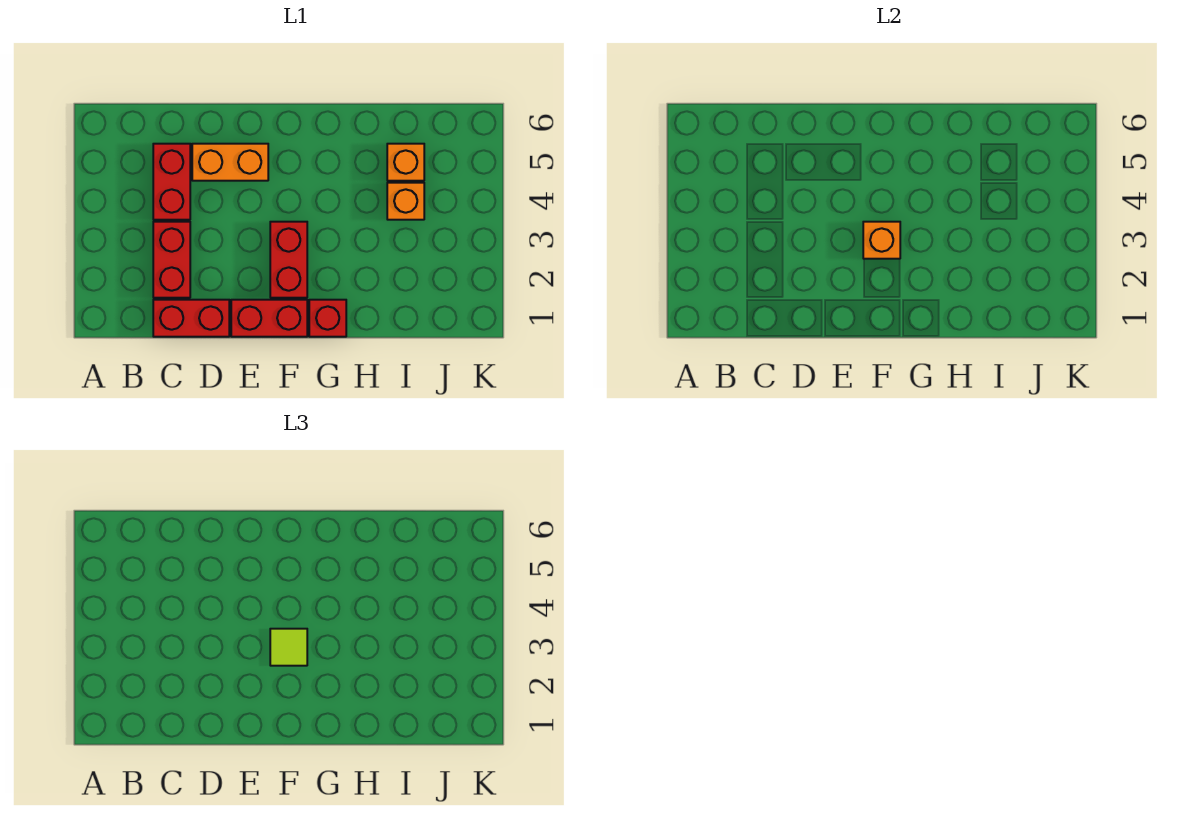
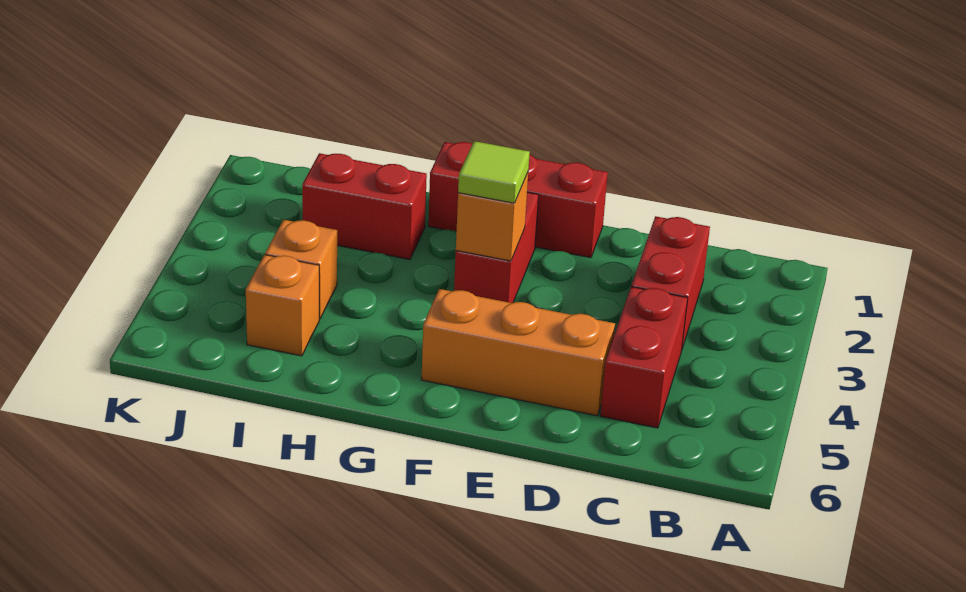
red 1x2 brick [153,300,229,337] -> red 1x2 brick moved to [302,153,427,260]
orange 1x2 brick [192,144,268,181] -> orange 1x3 brick [421,289,615,416]

